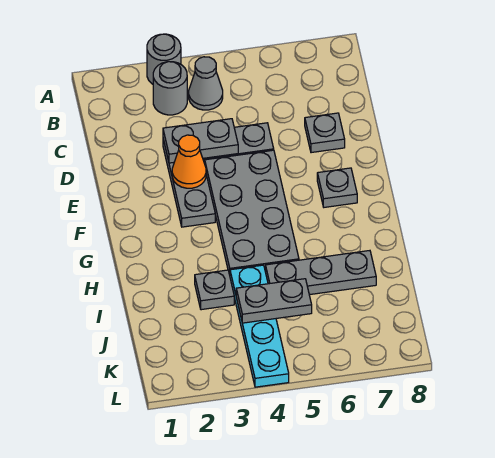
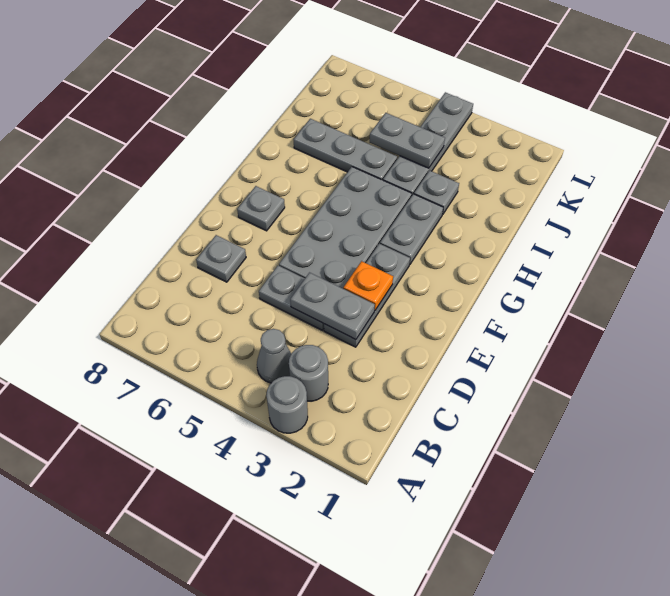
orange 1x1 cone [172,135,206,188] -> orange 1x1 plate [343,261,393,311]
none -> grey 1x2 plate [380,194,443,265]
cyan 1x4 plate [230,265,289,387] -> grey 1x4 plate [383,92,473,195]

